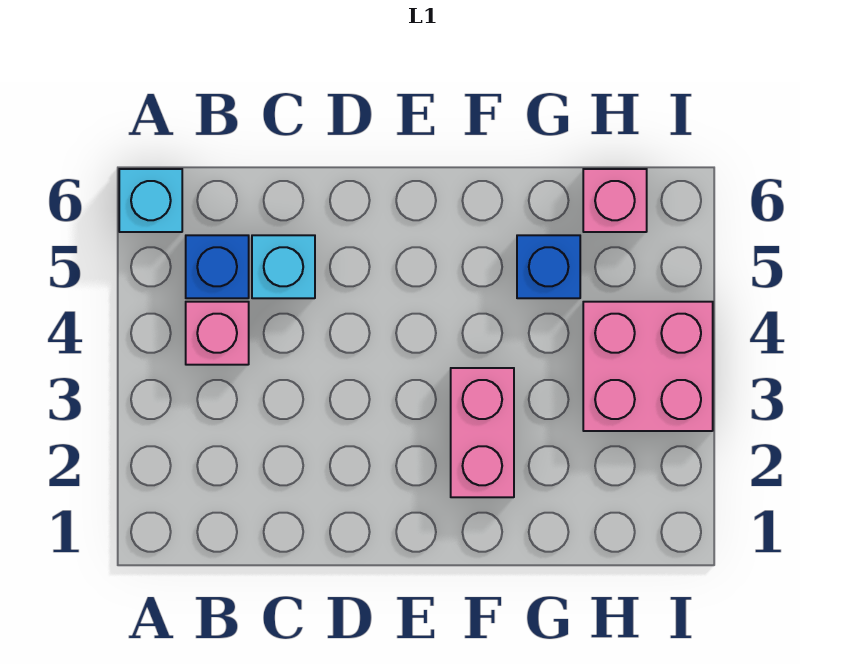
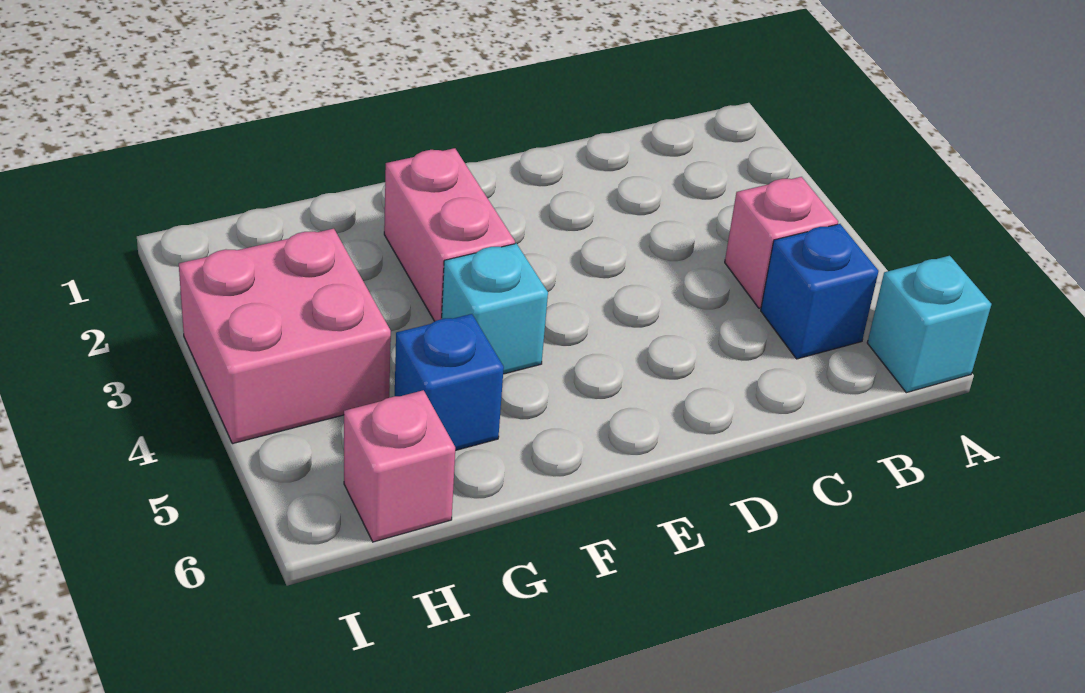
cyan 1x1 brick [252,235,315,298] -> cyan 1x1 brick moved to [442,243,548,374]

